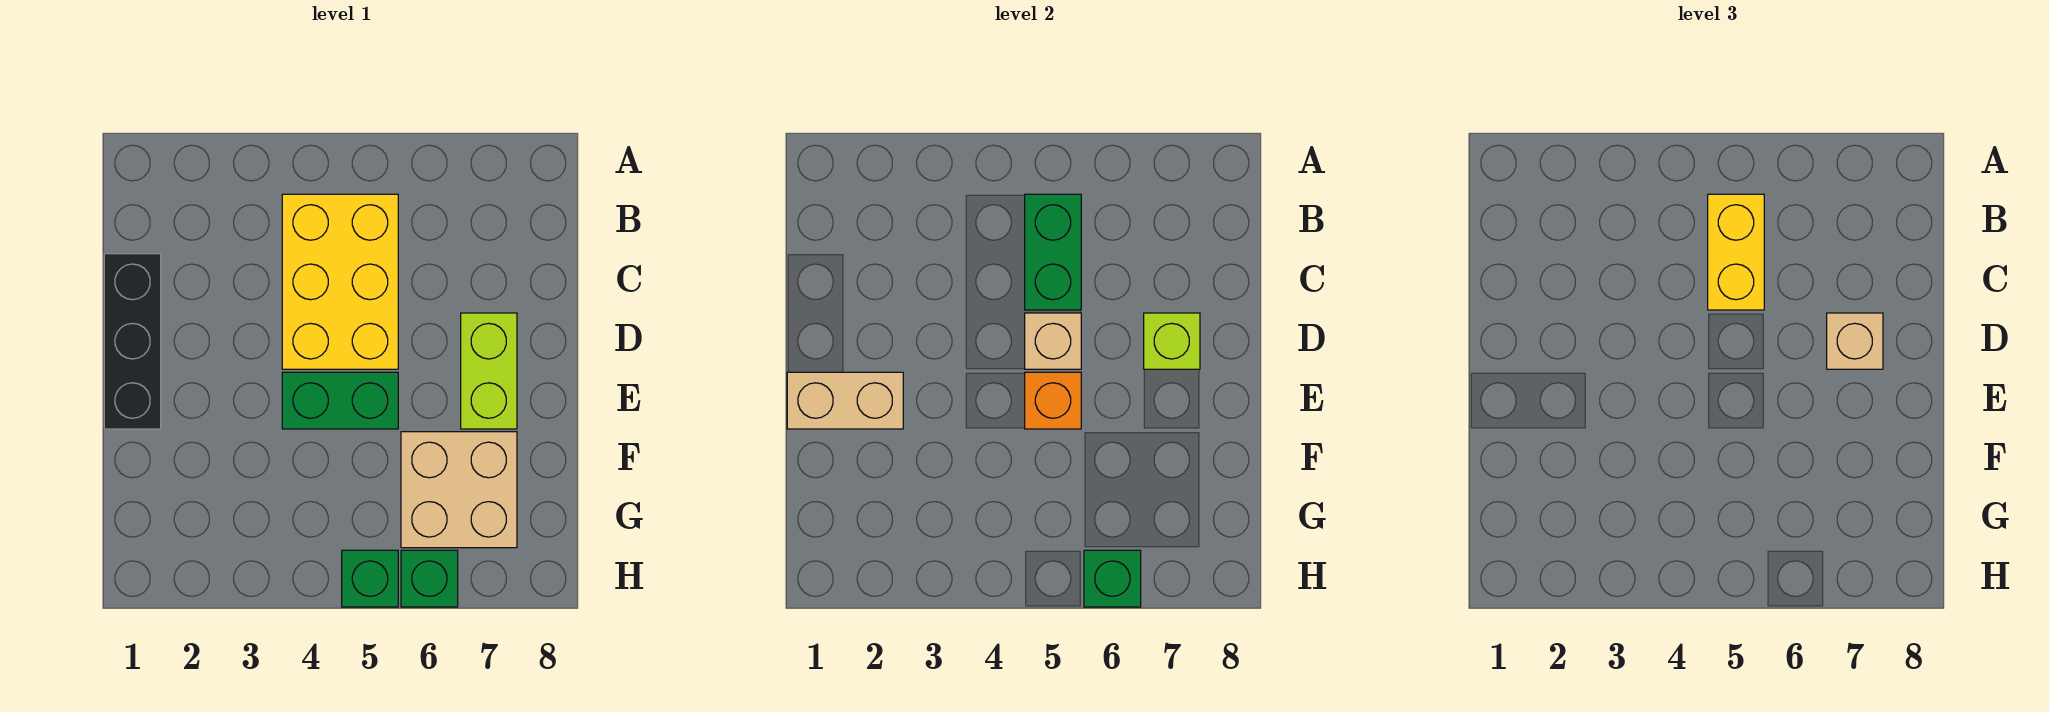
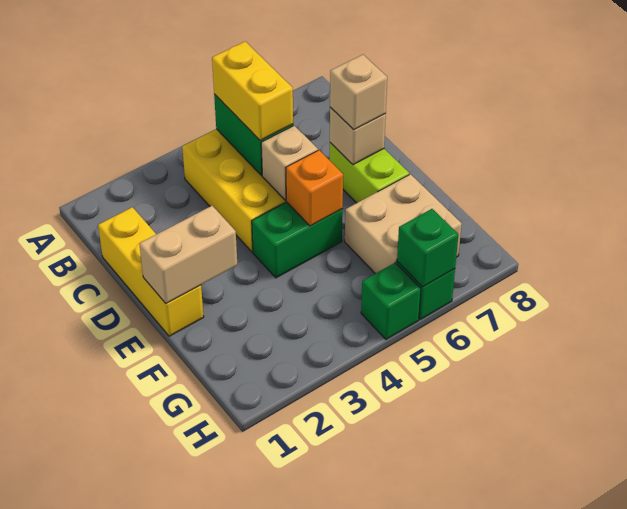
black 1x3 brick [104,254,161,429] -> yellow 1x3 brick [98,207,204,336]
lime 1x1 brick [1144,313,1200,369] -> tan 1x1 brick [330,107,386,165]

